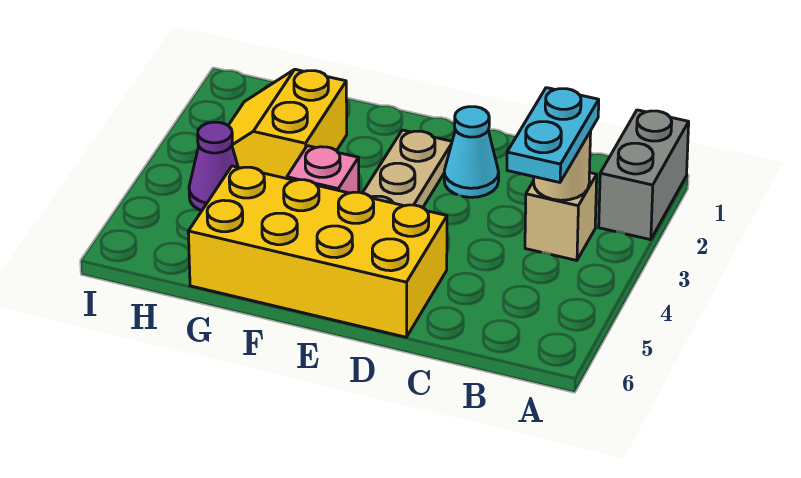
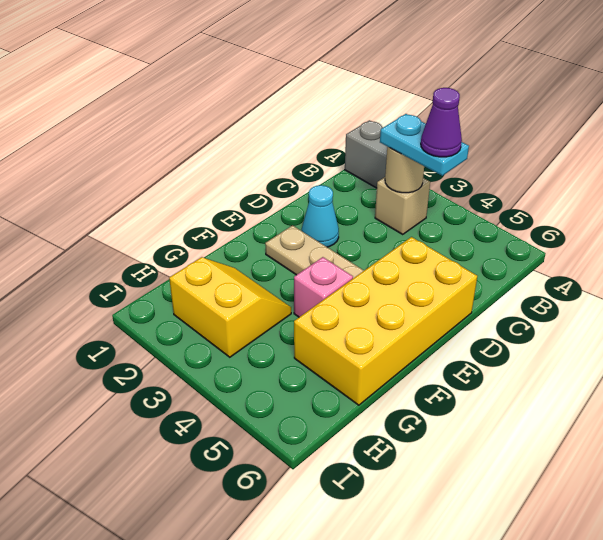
yellow 2x2 slope [228,69,347,179] -> yellow 2x2 slope turned to [169,257,291,357]
purple 1x1 cone [189,122,238,211] -> purple 1x1 cone moved to [421,88,462,157]

